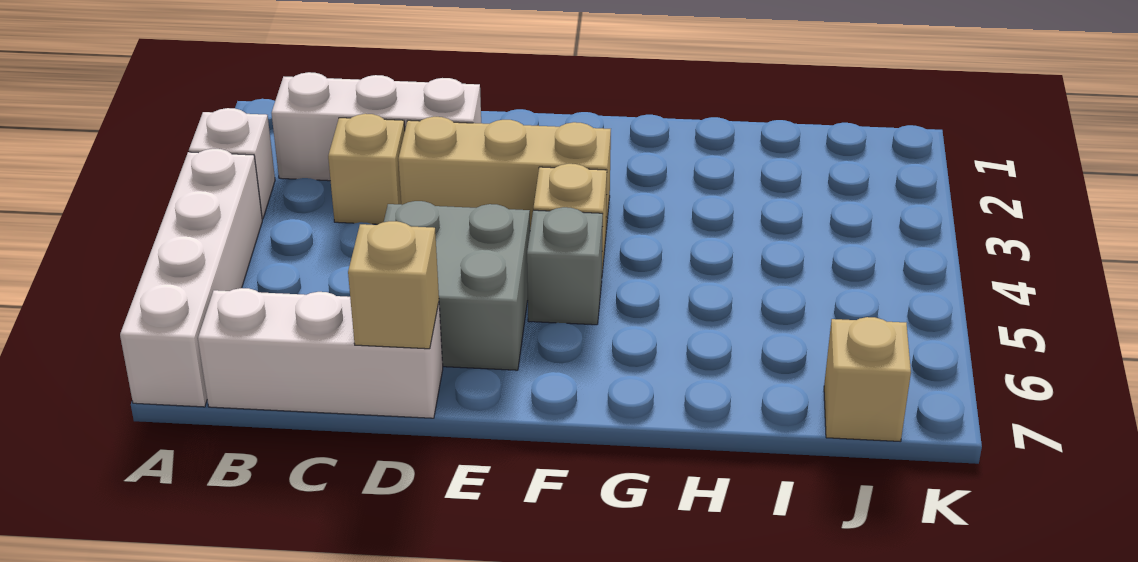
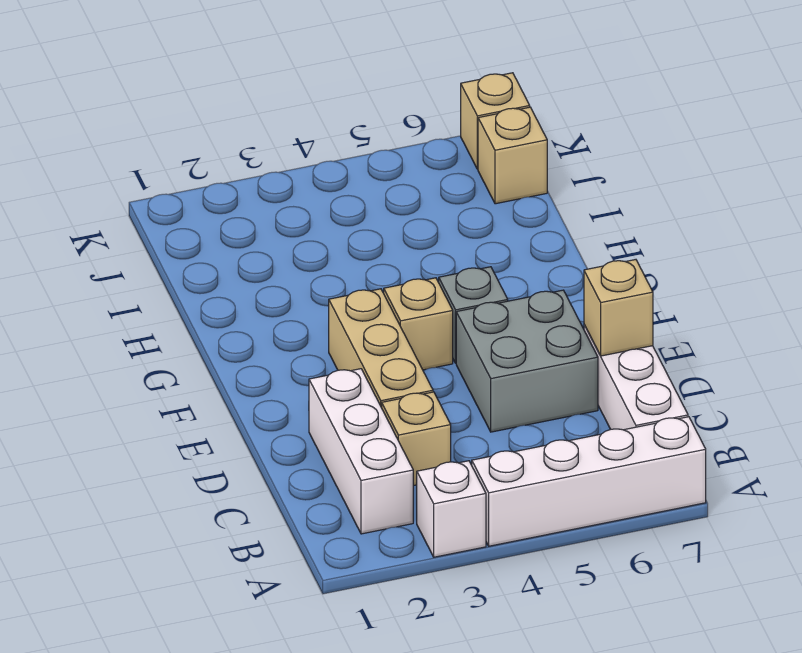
none -> tan 1x1 brick [461,73,530,169]

